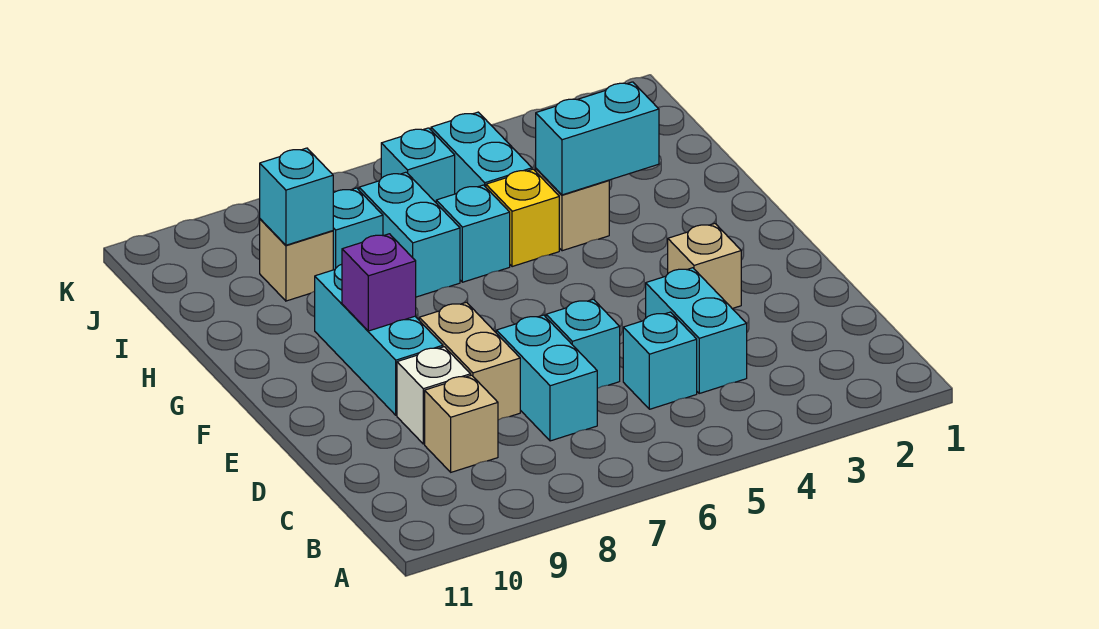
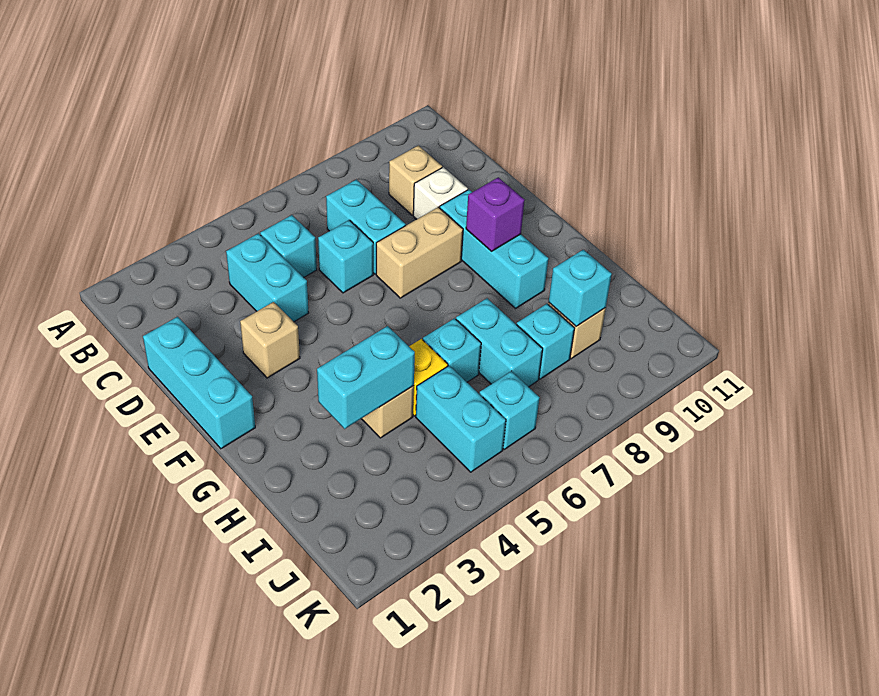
none -> cyan 1x3 brick [143,317,255,449]
tan 1x2 brick [419,302,520,420] -> tan 1x2 brick turned to [376,207,463,298]

